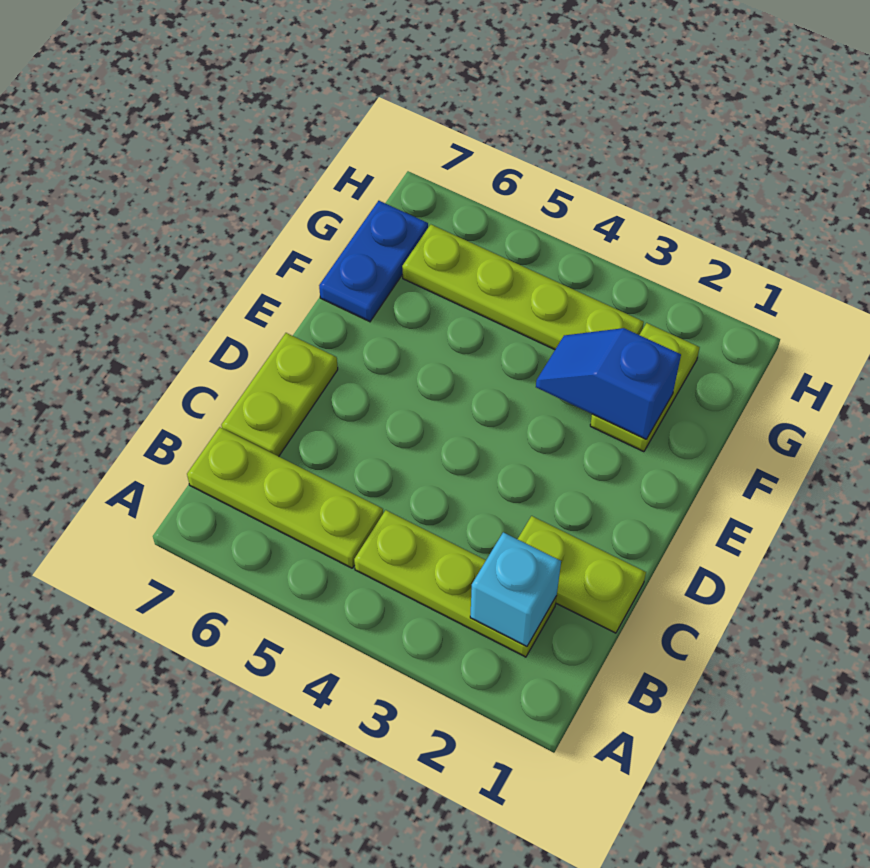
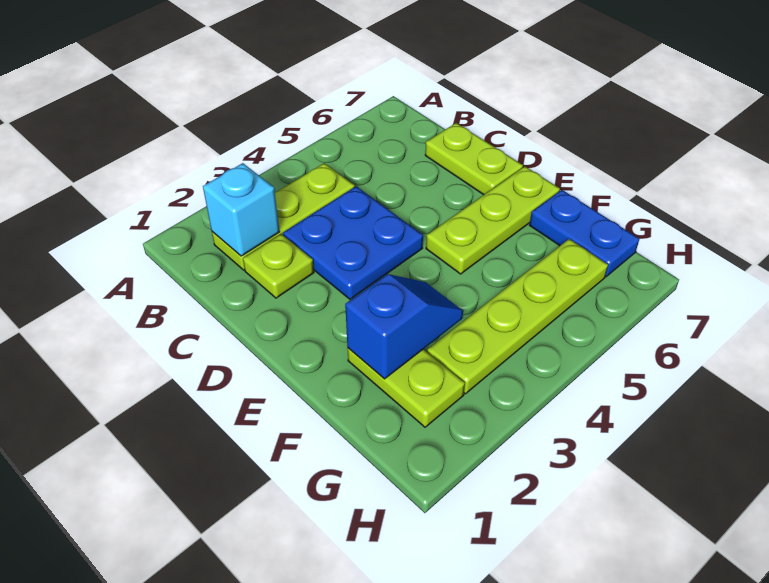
lime 1x3 plate [187,427,383,568] -> lime 1x3 plate moved to [426,167,560,274]
lime 1x2 plate [518,516,646,633] -> lime 1x1 plate [243,234,314,298]
none -> blue 2x2 plate [283,186,423,300]

